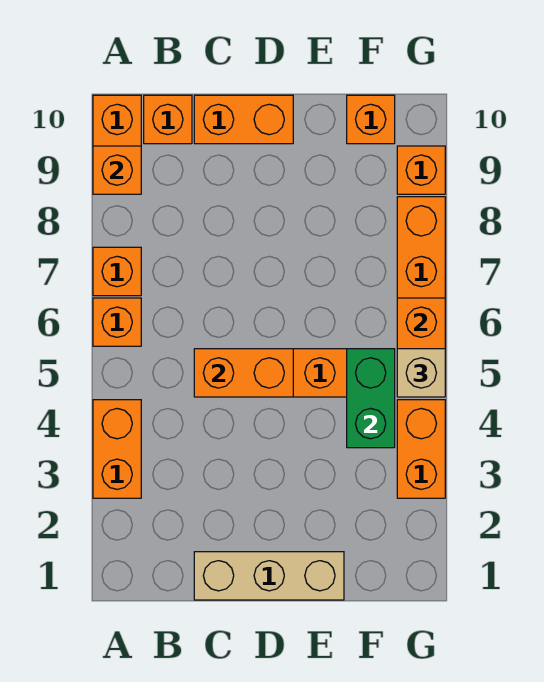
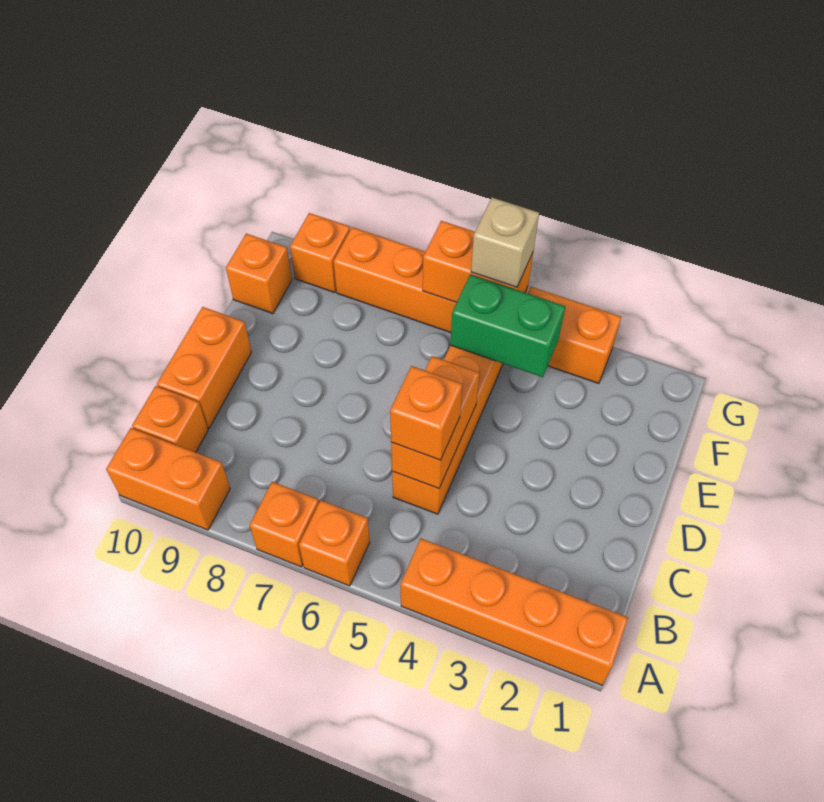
orange 1x2 brick [93,400,141,498] -> orange 1x4 brick [400,539,628,685]
orange 1x1 brick [93,146,141,194] -> orange 1x1 brick moved to [390,366,462,460]
tan 1x3 brick [194,552,344,600] -> none

